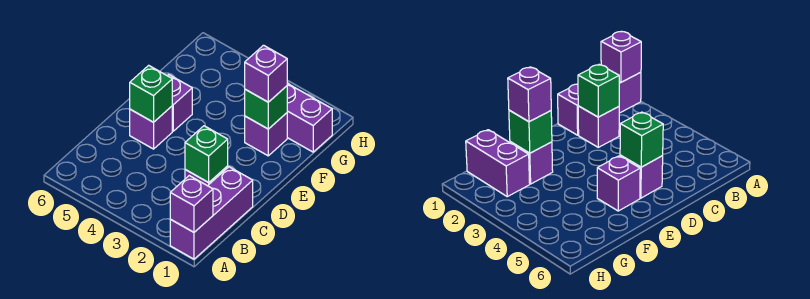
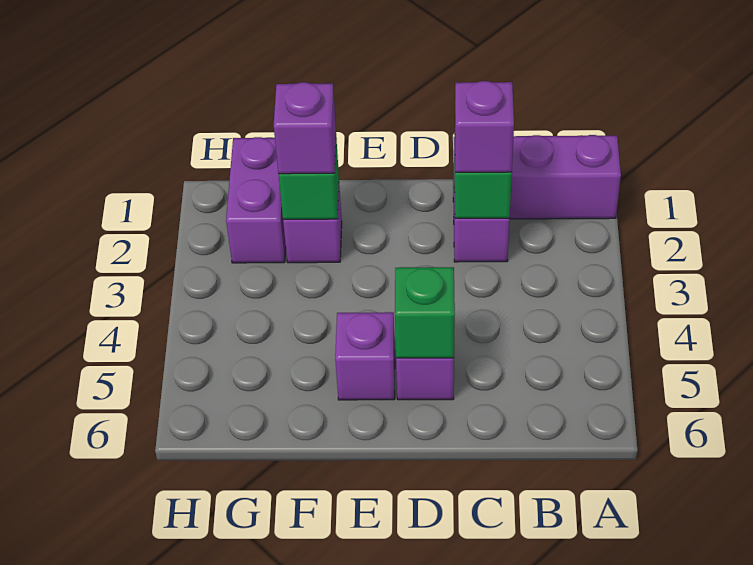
purple 1x1 brick [170,176,213,232] -> purple 1x1 brick moved to [455,81,514,172]

